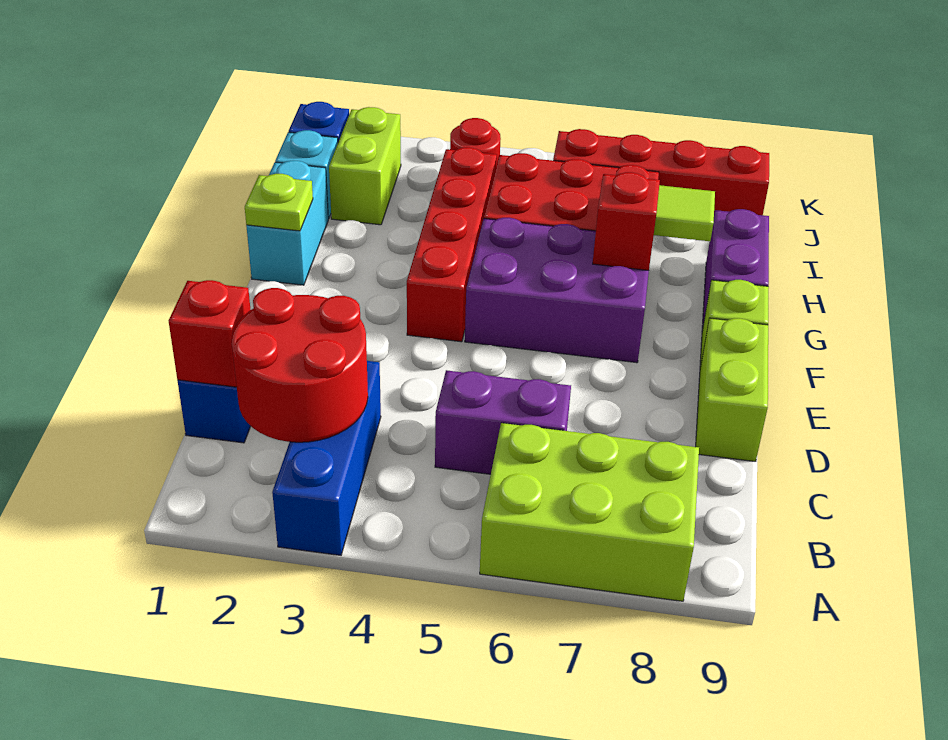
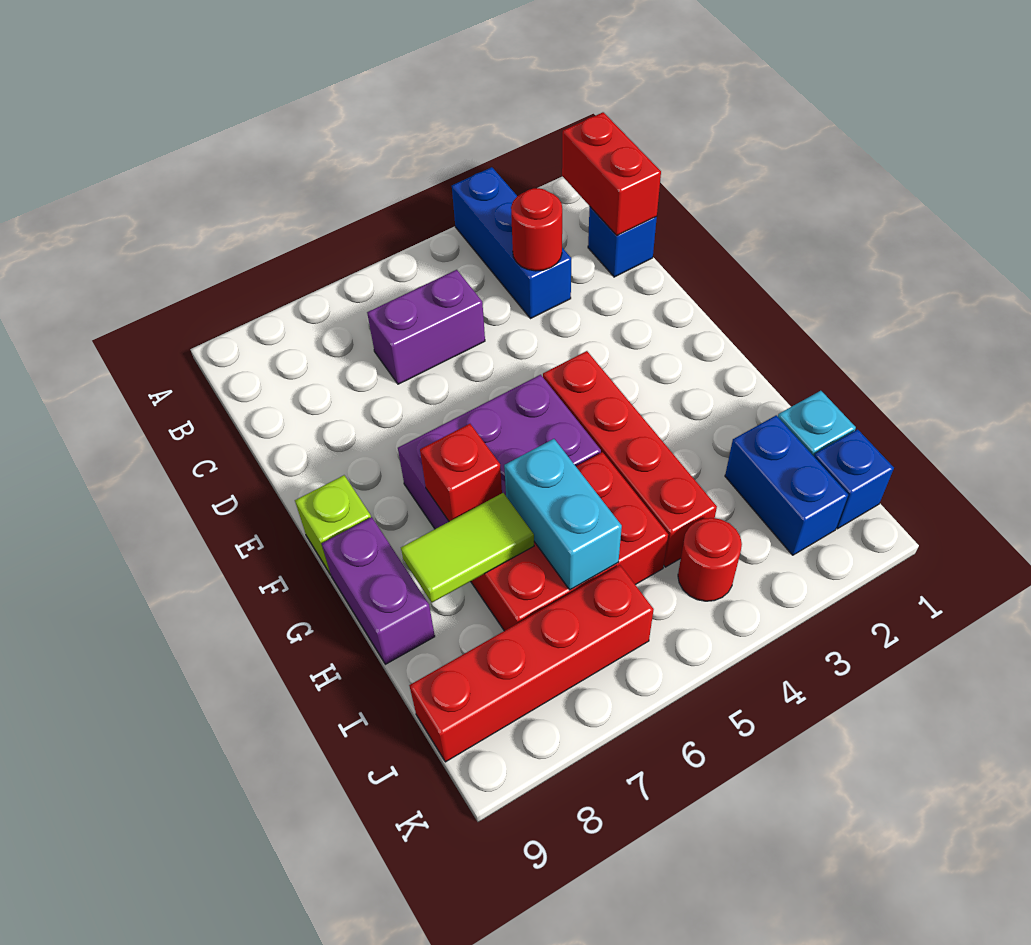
lime 2x3 brick [480,423,699,601] -> none
red 2x2 round brick [232,288,368,442] -> red 1x1 round brick [511,188,562,271]
red 1x1 brick [169,280,251,387] -> red 1x2 brick [562,112,661,236]
lime 1x2 brick [696,318,768,462] -> none
cyan 1x2 brick [246,161,328,285] -> cyan 1x2 brick moved to [504,439,622,590]
lime 1x1 plate [245,174,313,231] -> none
lime 1x2 brick [329,107,401,225] -> blue 1x2 brick [725,415,848,555]

